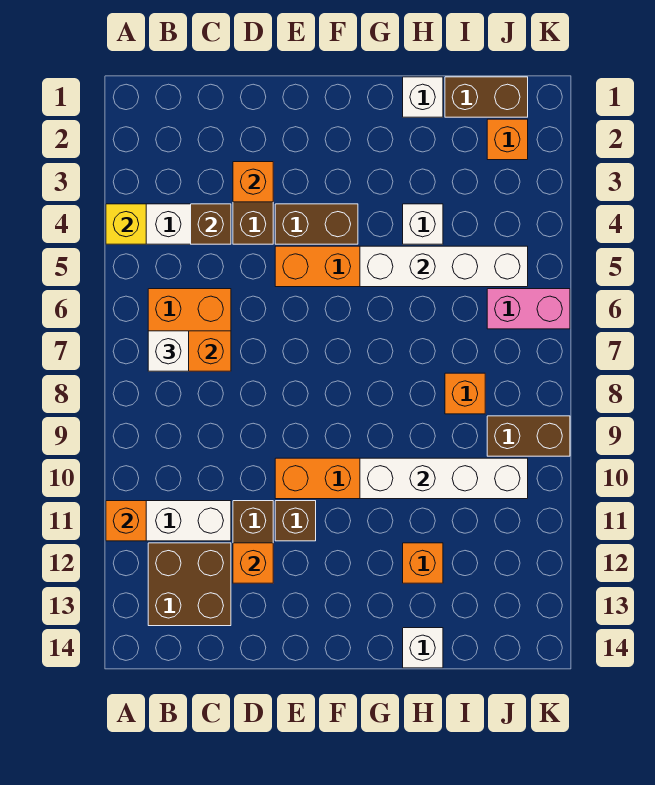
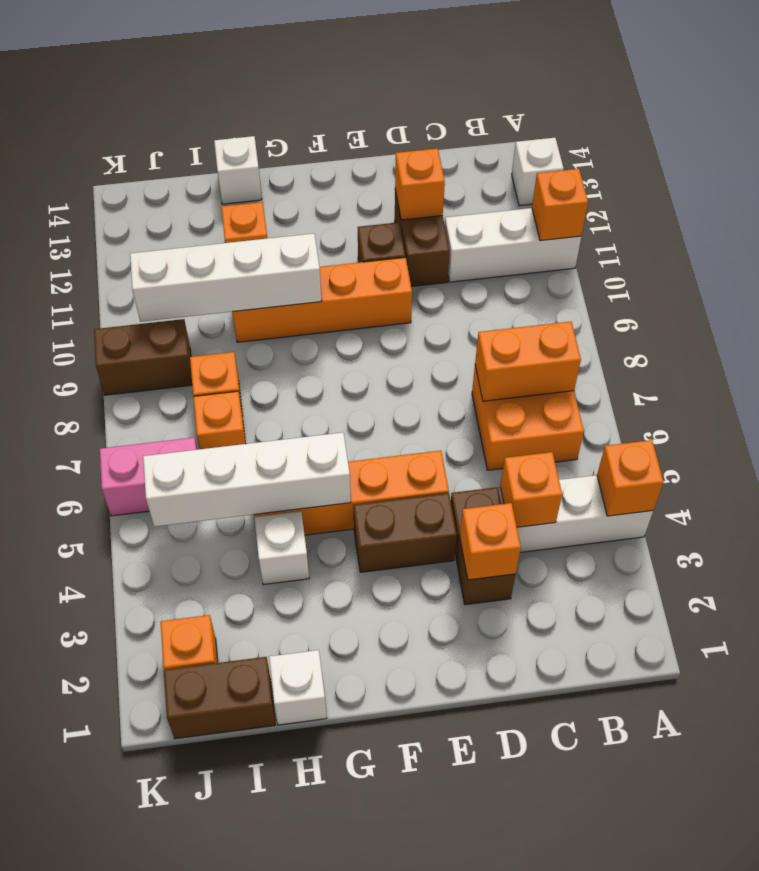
yellow 1x1 brick [106,204,146,244] -> orange 1x1 brick [597,440,664,516]
white 1x1 brick [148,331,189,371] -> white 1x1 brick moved to [512,138,564,206]
brown 2x2 brick [148,543,231,626] -> none
brown 1x1 brick [191,204,231,244] -> orange 1x1 brick [500,452,562,527]
none -> orange 1x1 brick [193,391,246,449]

